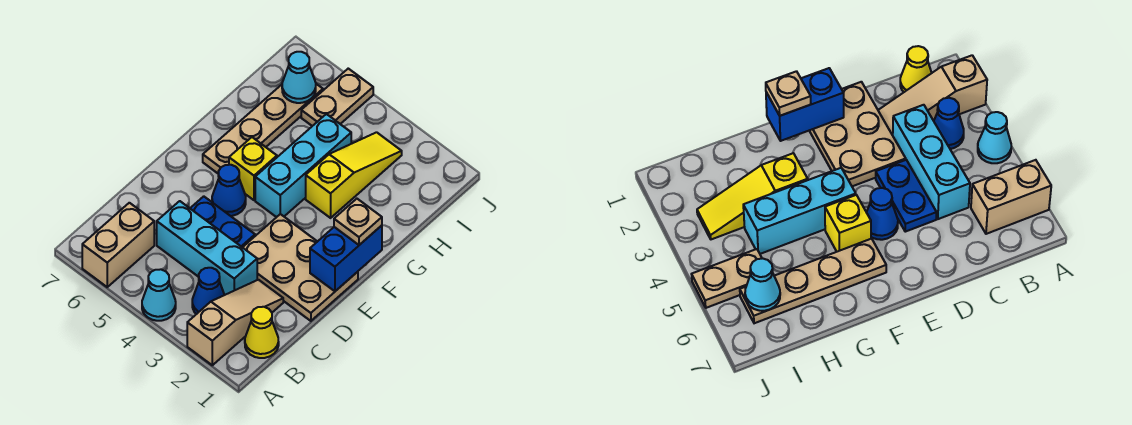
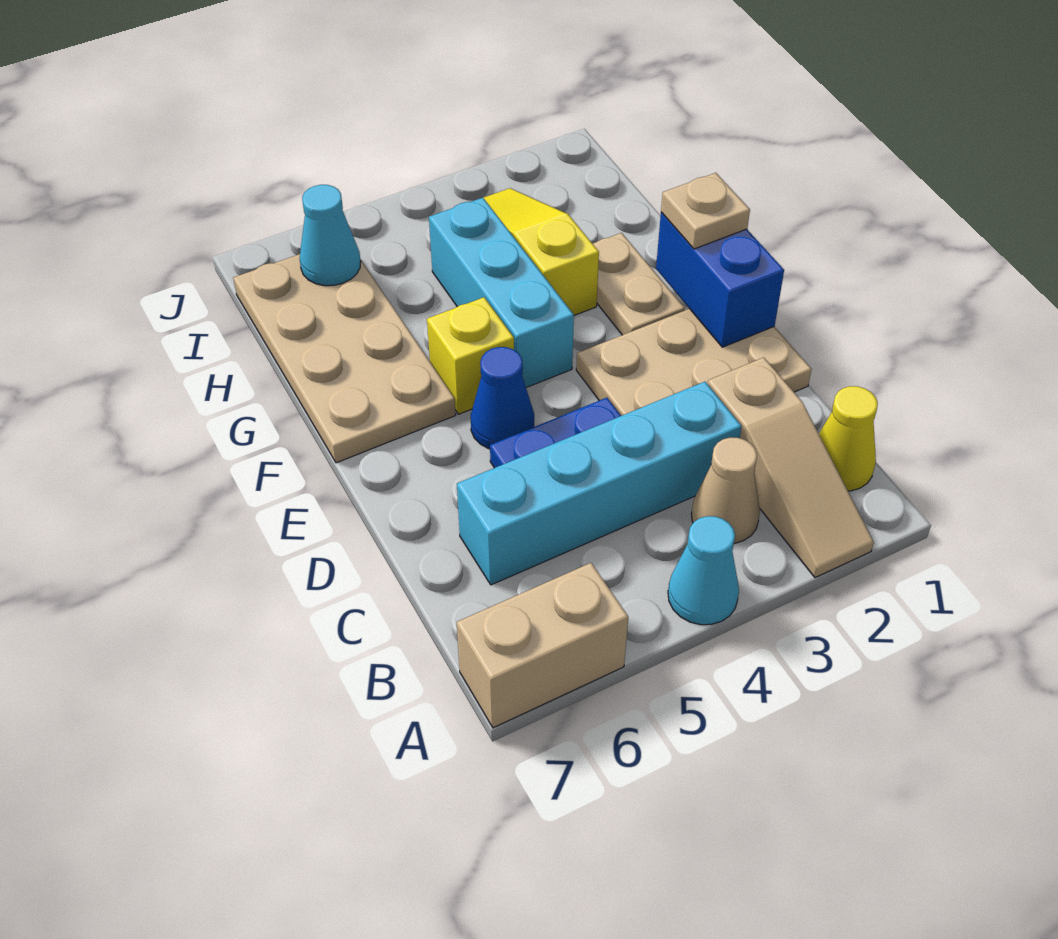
tan 1x3 slope [187,280,283,365] -> tan 1x3 slope turned to [708,357,874,578]
tan 1x2 brick [82,203,154,287] -> tan 1x2 brick turned to [457,563,628,728]
blue 1x1 cone [192,268,224,314] -> tan 1x1 cone [692,438,760,543]
cyan 1x3 brick [157,201,257,295] -> cyan 1x4 brick [457,382,742,585]
tan 1x4 plate [203,84,323,173] -> tan 2x4 plate [233,254,456,463]
tan 1x2 plate [301,69,373,126] -> tan 1x2 plate moved to [593,233,685,335]

